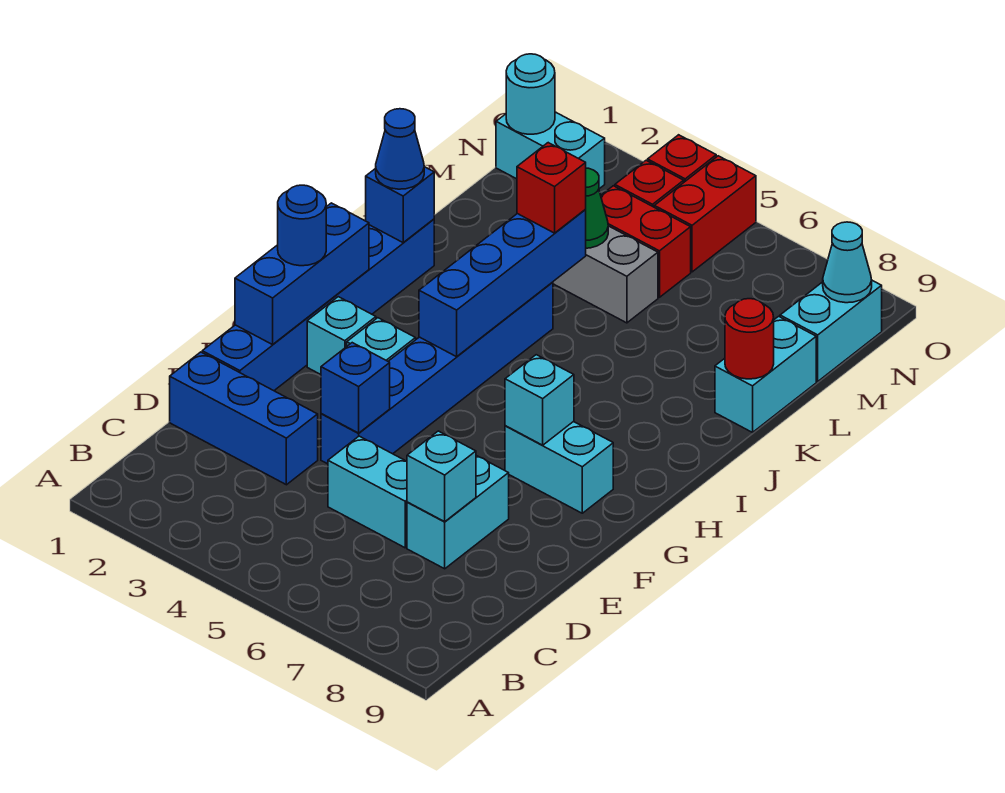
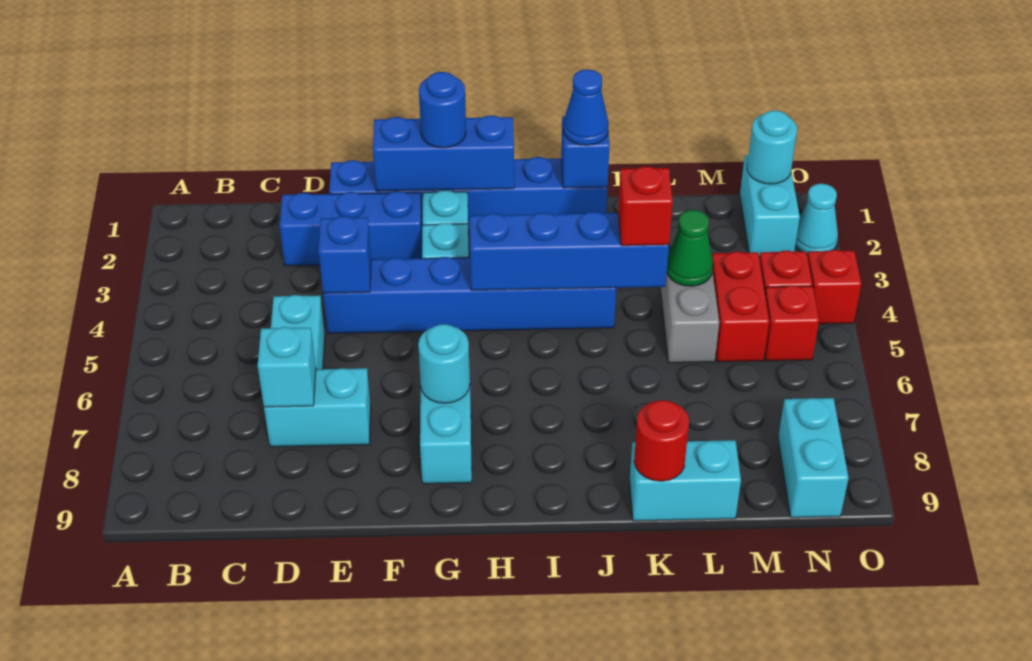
blue 1x3 brick [170,352,318,485] -> blue 1x3 brick turned to [280,191,422,266]
cyan 1x1 brick [505,355,574,445] -> cyan 1x1 round brick [418,324,470,403]
cyan 1x2 brick [780,281,882,381] -> cyan 1x2 brick turned to [778,398,849,518]
red 1x2 brick [654,156,756,272] -> red 1x1 brick [765,286,819,361]
cyan 1x1 cone [823,222,872,303] -> cyan 1x1 cone moved to [795,184,838,254]

